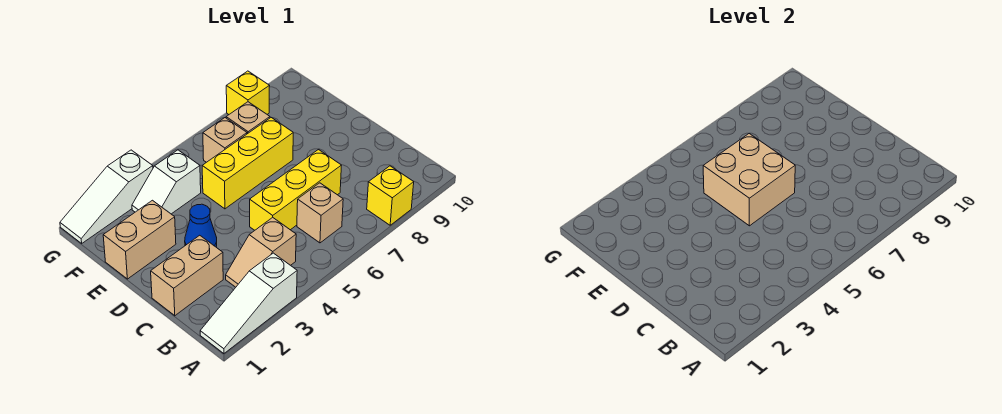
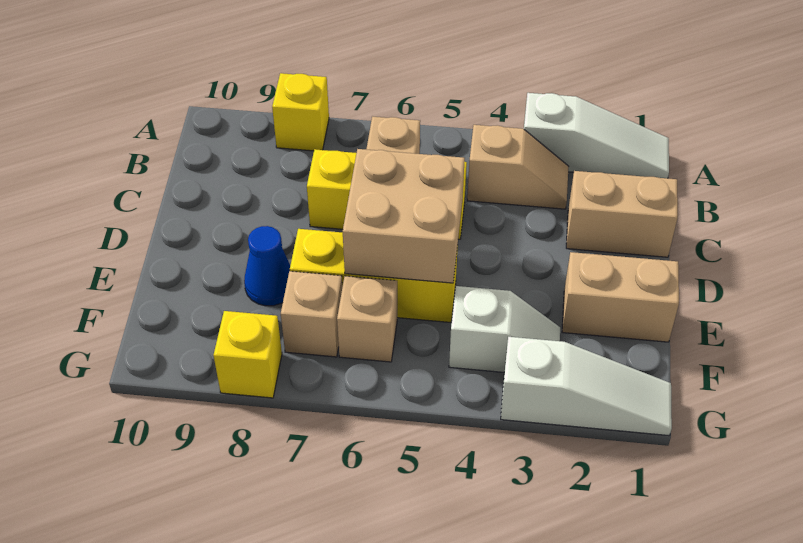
blue 1x1 cone [185,204,217,247] -> blue 1x1 cone moved to [244,226,290,306]

